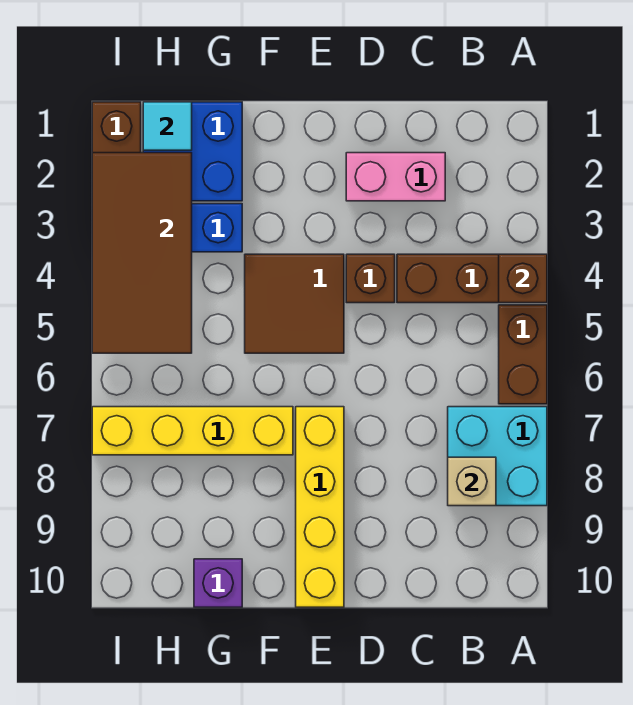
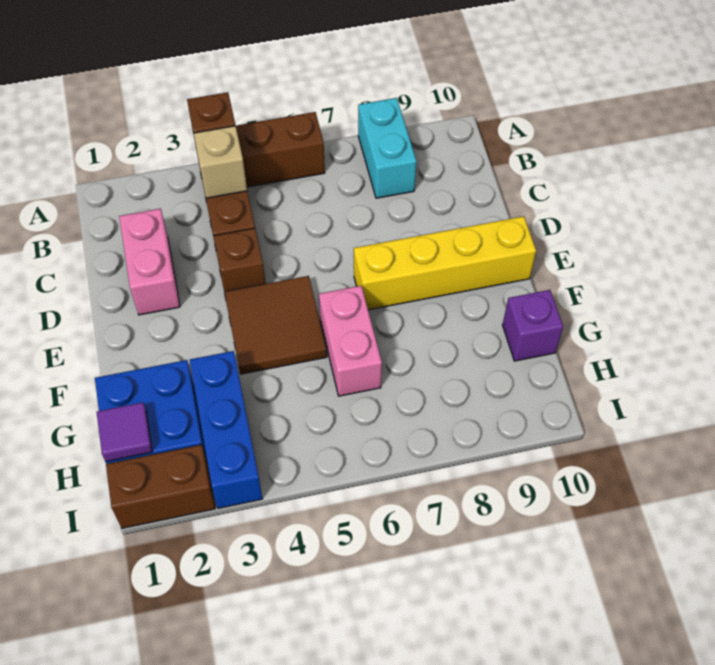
cyan 2x2 brick [448,407,547,506] -> cyan 1x2 brick [358,98,417,198]
tan 1x1 brick [448,457,496,506] -> tan 1x1 brick moved to [194,126,247,198]
none -> pink 1x2 brick [319,286,382,396]
yellow 1x4 brick [92,407,293,455] -> none
cyan 1x1 tile [143,102,192,150] -> purple 1x1 tile [97,403,152,462]
brown 2x4 tile [92,153,192,353] -> none

